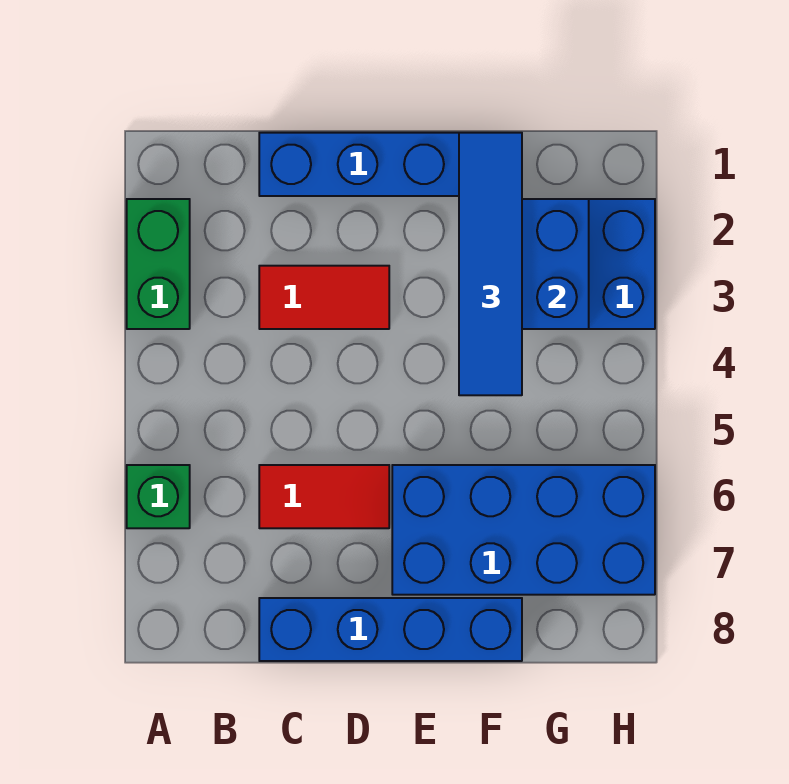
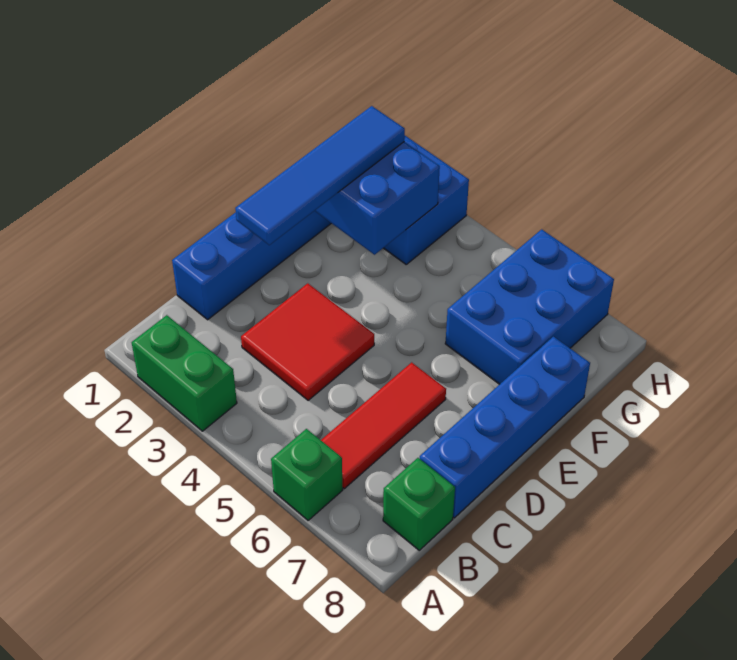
none -> green 1x1 brick [383,458,455,550]
red 1x2 tile [259,266,389,329] -> red 2x2 tile [241,283,374,400]
red 1x2 tile [259,465,389,528] -> red 1x3 tile [321,362,446,489]
blue 2x4 brick [392,465,655,595] -> blue 2x3 brick [445,229,614,384]
blue 1x4 tile [459,133,522,395] -> blue 1x4 tile turned to [235,106,405,245]

